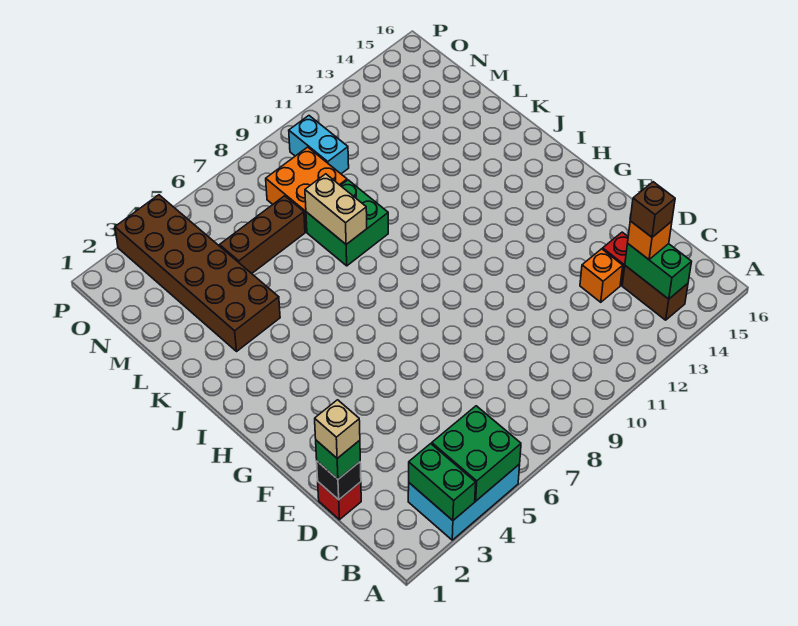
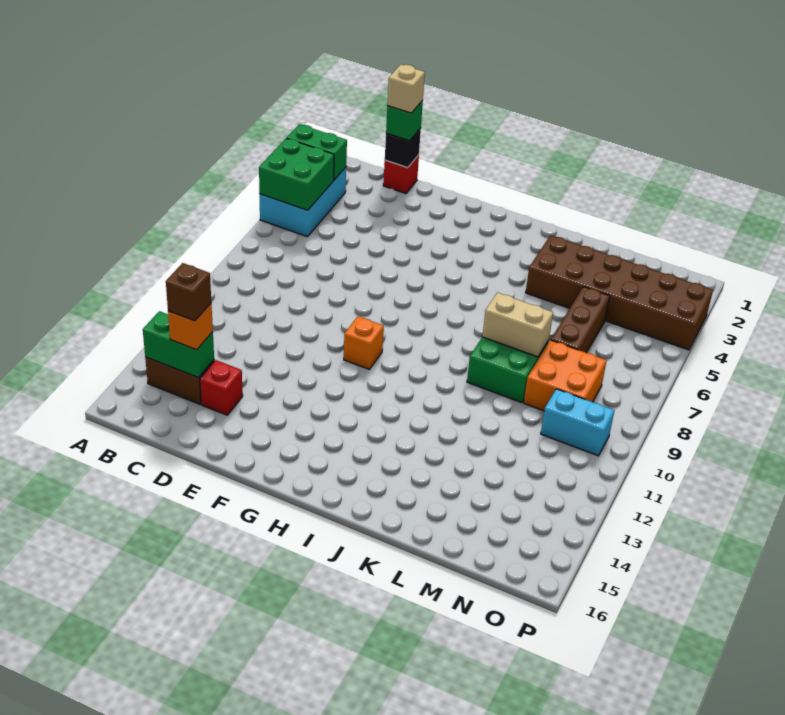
orange 1x1 brick [580,249,623,302] -> orange 1x1 brick moved to [344,316,384,369]

